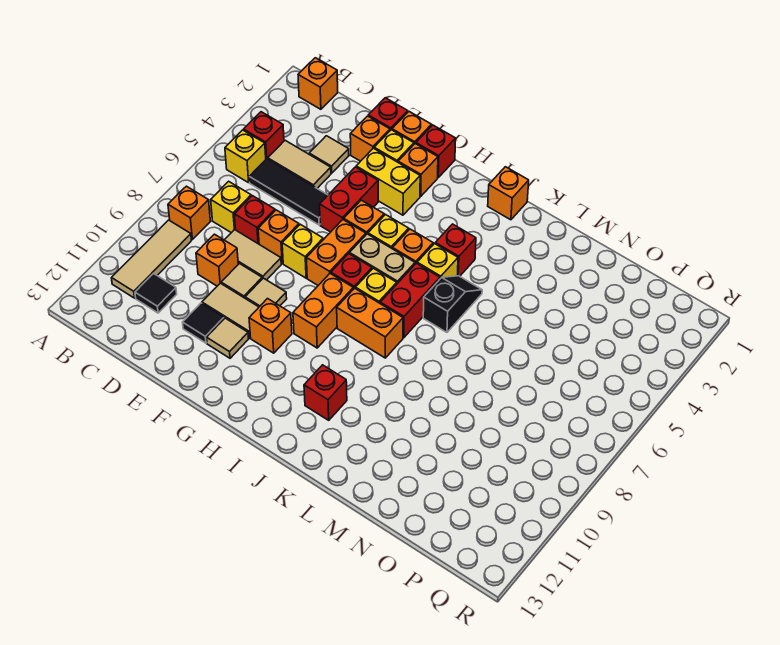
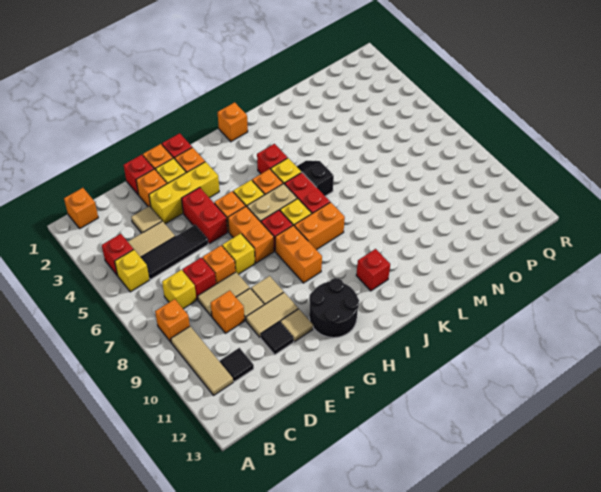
yellow 1x2 brick [356,148,420,215] -> yellow 1x3 brick [149,162,219,224]
orange 1x1 brick [249,299,292,353] -> none
none -> black 2x2 round brick [309,278,359,338]

